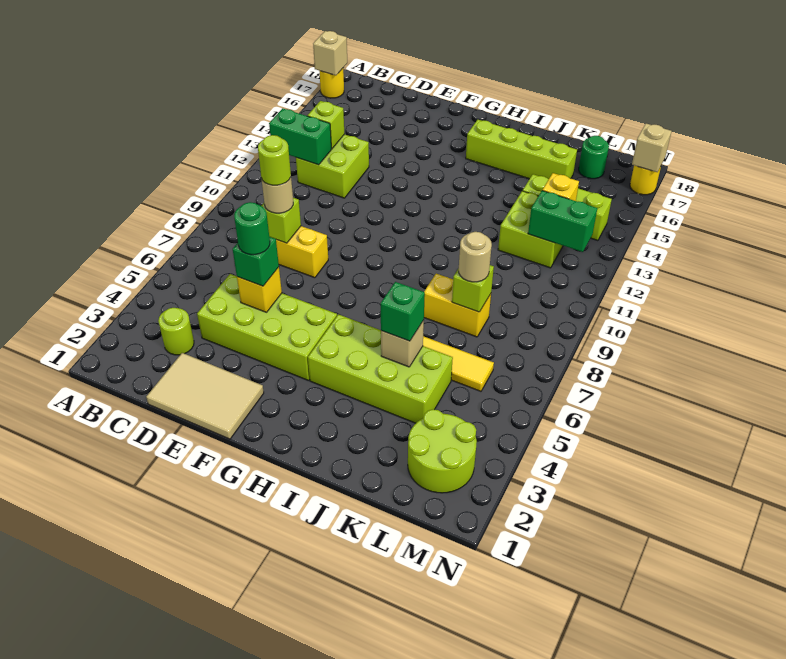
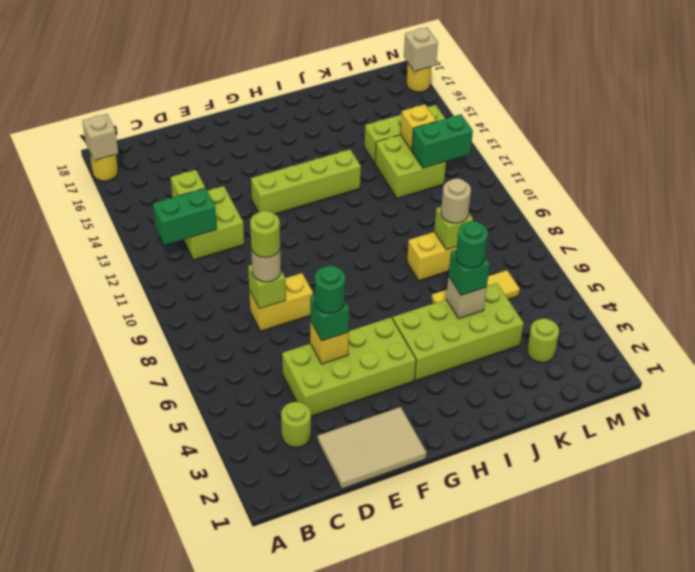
lime 1x4 brick [466,120,577,179] -> lime 1x4 brick moved to [251,149,361,214]
lime 2x2 round brick [408,409,477,493] -> lime 1x1 round brick [527,319,559,363]
green 1x1 round brick [579,136,609,179] -> green 1x1 round brick moved to [456,221,488,268]

